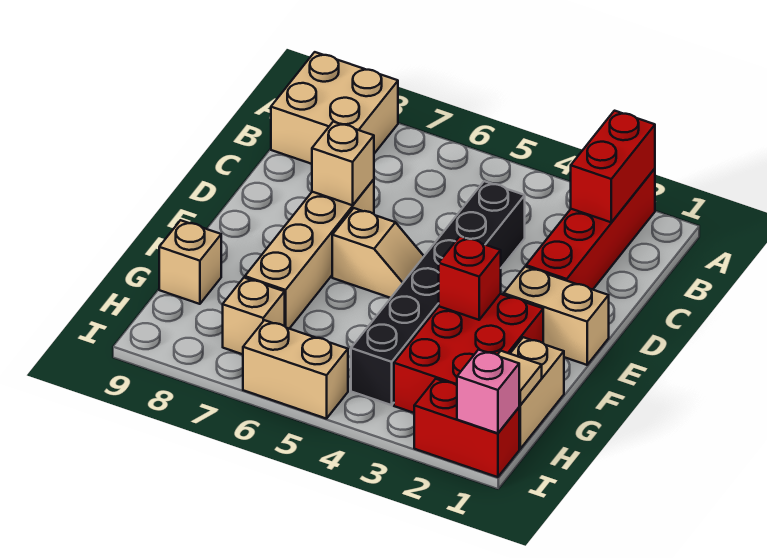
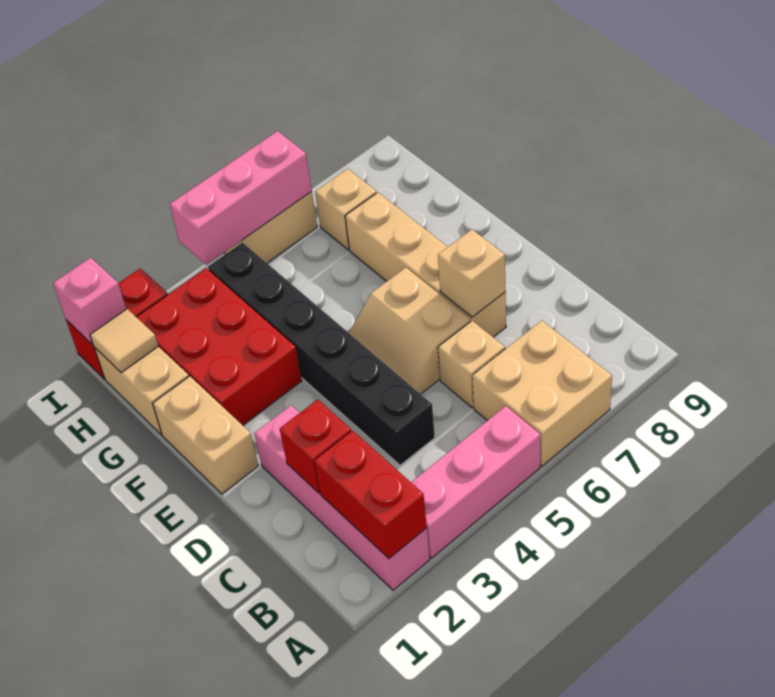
red 1x4 brick [526,169,655,290] -> pink 1x4 brick [254,405,430,590]
none -> pink 1x3 brick [411,406,540,558]
tan 2x2 brick [271,52,398,164] -> tan 2x2 brick moved to [472,321,612,466]
tan 1x2 brick [504,267,609,365] -> tan 1x2 brick turned to [153,376,258,494]
tan 1x2 slope [332,208,424,298] -> tan 2x2 slope [349,268,471,394]
red 1x1 brick [439,236,501,320] -> red 1x1 brick moved to [280,400,351,493]
tan 1x1 brick [159,220,221,304] -> tan 1x1 brick moved to [438,321,505,408]
none -> pink 1x3 brick [170,131,312,265]

